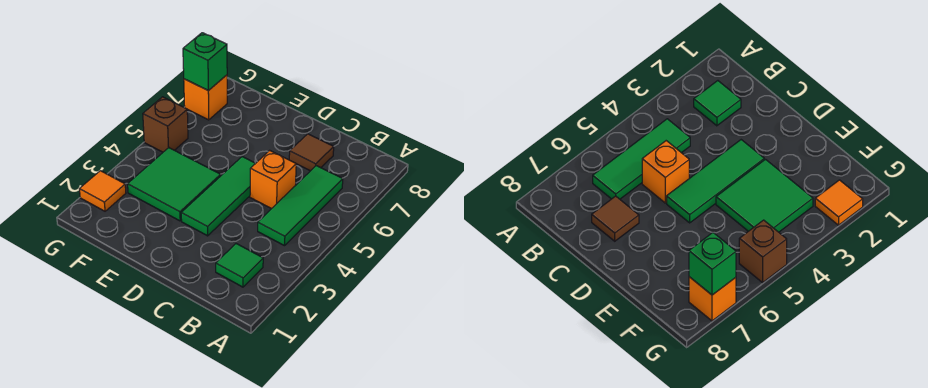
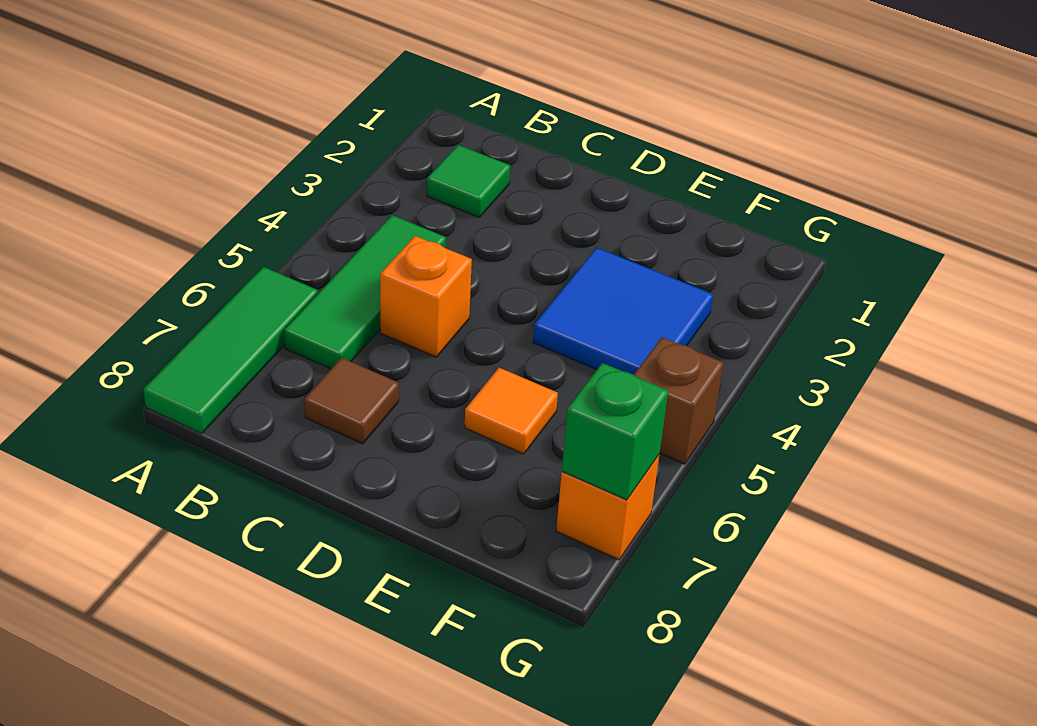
green 1x3 tile [181,157,256,236] -> green 1x3 tile moved to [144,267,318,434]
green 2x2 tile [128,148,221,221] -> blue 2x2 tile [533,248,713,375]
orange 1x1 tile [80,171,126,211] -> orange 1x1 tile moved to [464,368,558,454]

